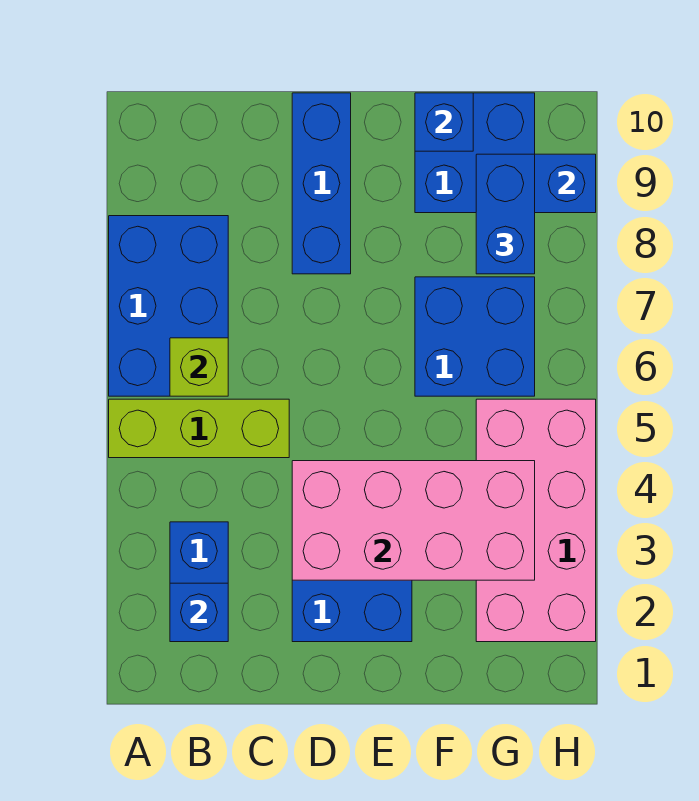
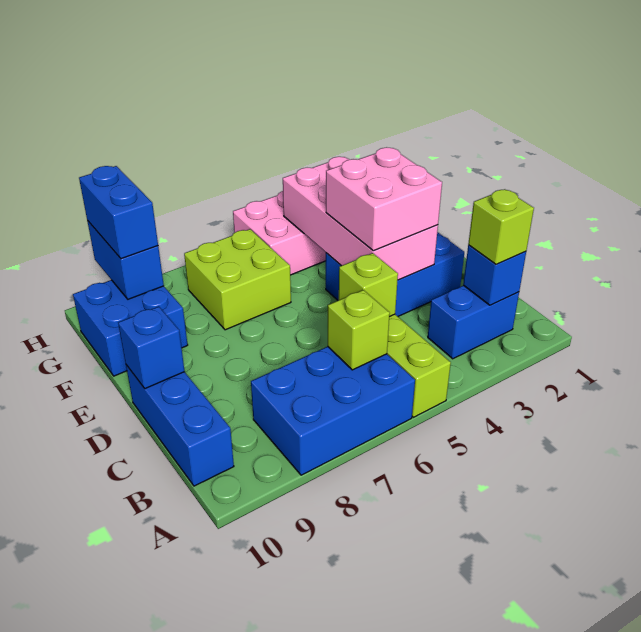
none -> lime 1x1 brick [468,189,534,265]
none -> lime 1x1 brick [339,253,398,317]
none -> pink 2x2 brick [326,147,442,251]
blue 1x3 brick [292,93,351,274] -> blue 1x3 brick turned to [126,365,234,486]
blue 2x2 brick [415,277,535,396] -> lime 2x2 brick [184,229,291,330]
blue 1x1 brick [415,93,473,151] -> blue 1x1 brick moved to [118,307,185,389]
blue 1x2 brick [476,154,535,274] -> blue 1x2 brick turned to [79,166,158,259]

